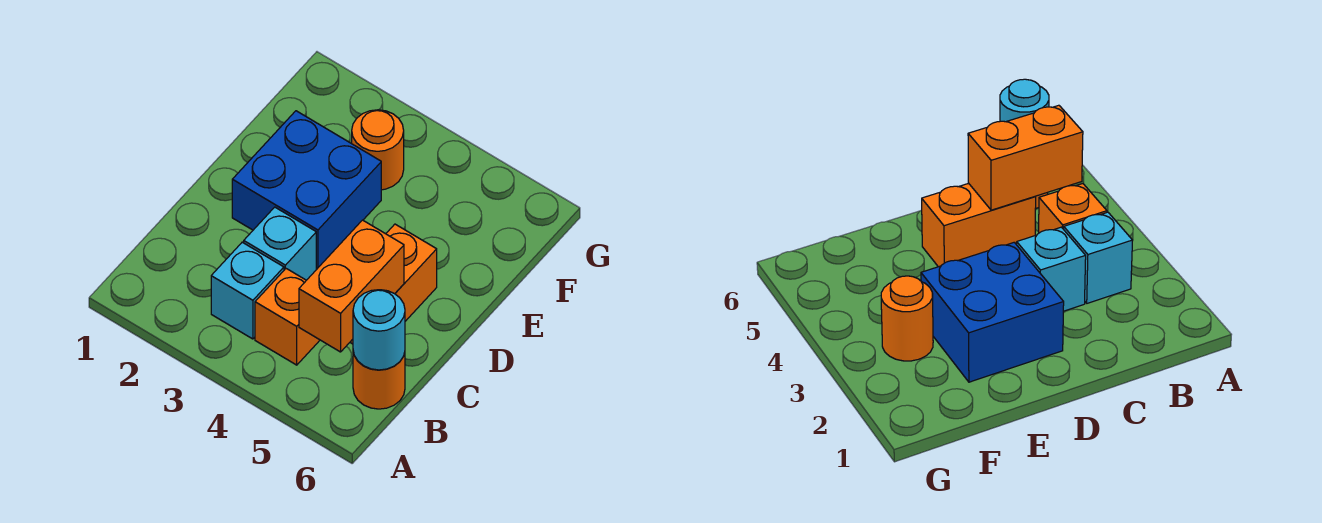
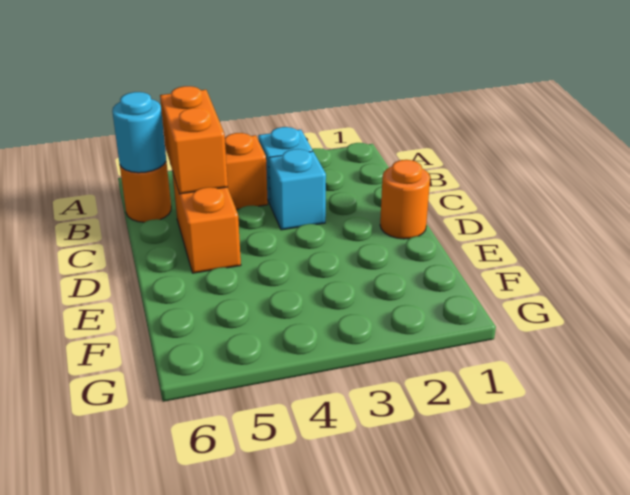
blue 2x2 brick [232,111,381,268] -> none
orange 1x1 round brick [352,110,404,190] -> orange 1x1 round brick moved to [380,160,430,239]

